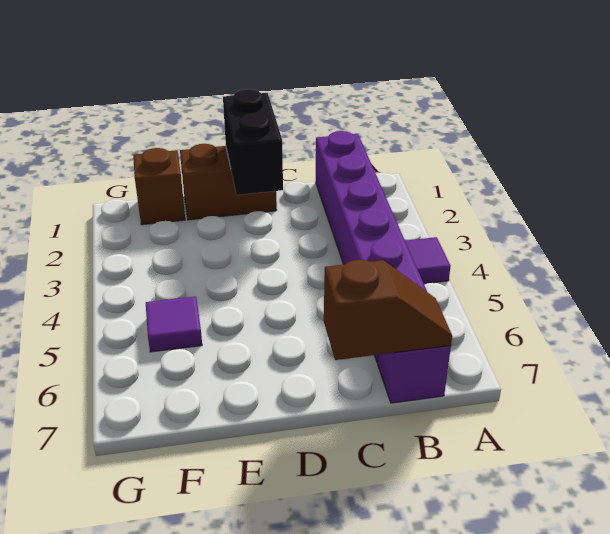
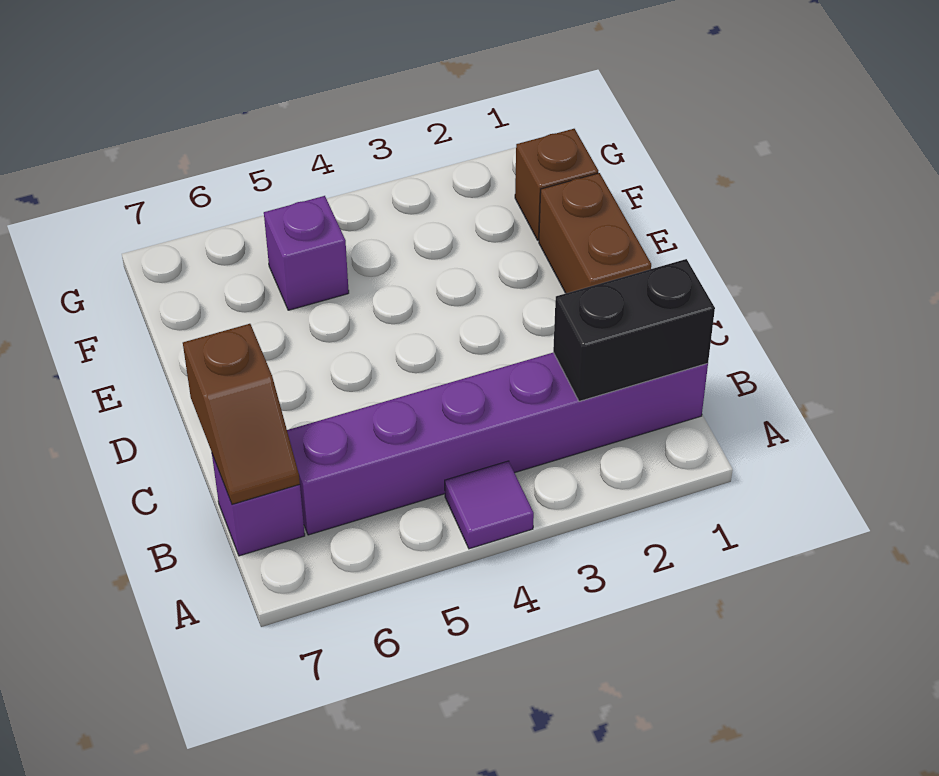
black 1x2 brick [223,89,283,195] -> black 1x2 brick moved to [553,259,715,401]
purple 1x1 tile [146,297,202,352] -> purple 1x1 brick [264,196,349,310]

